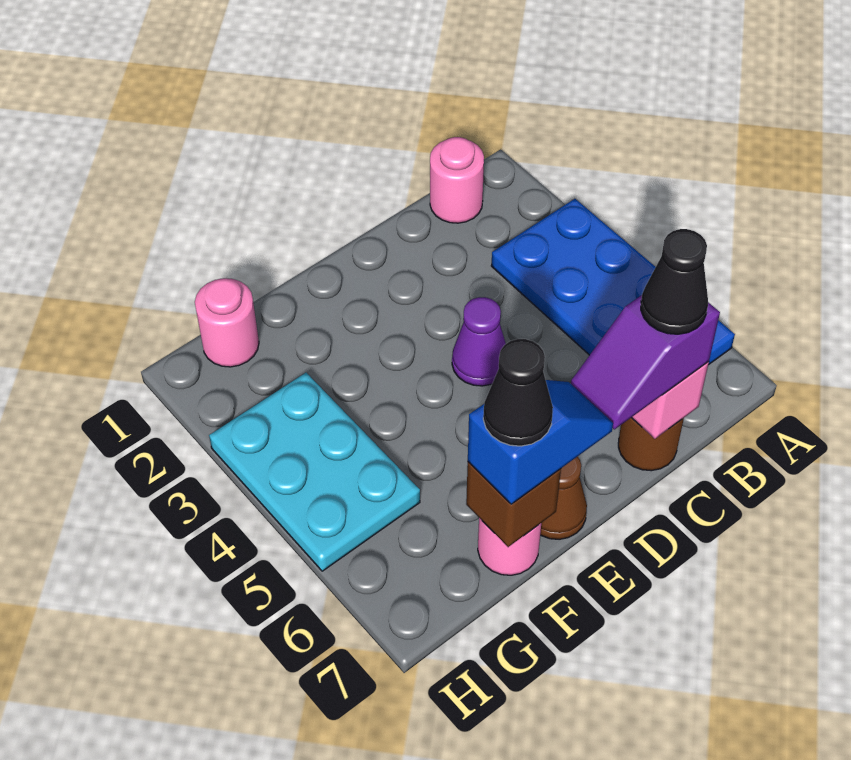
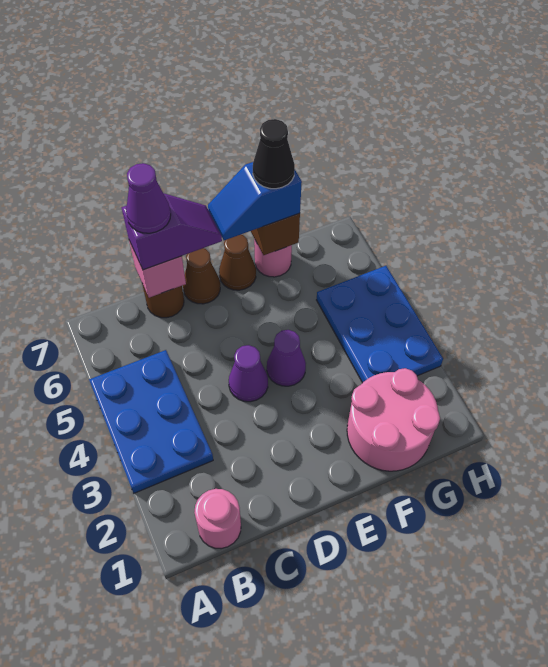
blue 2x4 plate [491,199,735,365] -> blue 2x3 plate [89,350,213,493]
black 1x1 cone [641,229,708,334] -> purple 1x1 cone [126,163,171,233]
none -> brown 1x1 cone [183,248,220,304]
none -> purple 1x1 cone [267,330,306,386]
pink 1x1 round brick [195,278,259,367] -> pink 2x2 round brick [347,368,440,471]
cyan 2x3 plate [209,373,420,571] -> blue 2x3 plate [317,266,443,383]

